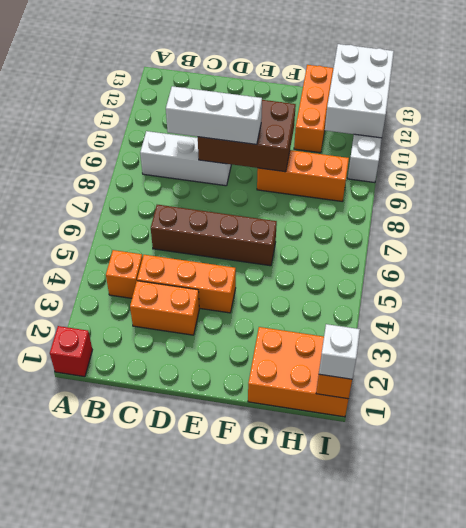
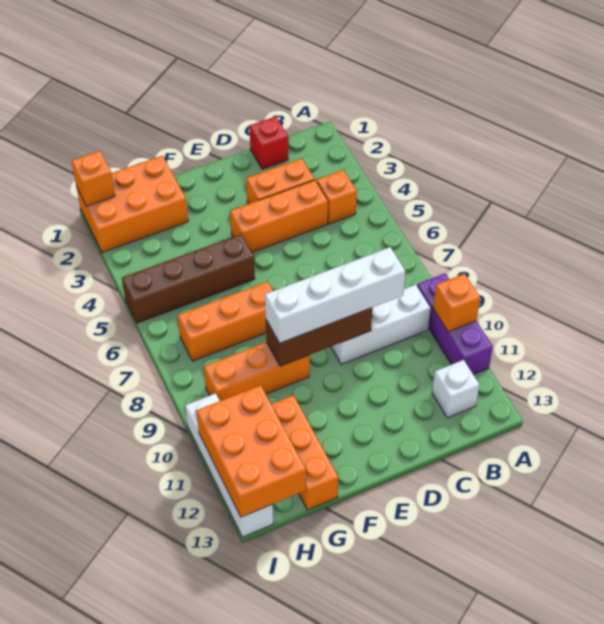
red 1x1 brick [50,326,92,377] -> red 1x1 brick moved to [250,116,288,169]
none -> purple 1x3 brick [417,273,493,375]
none -> orange 1x1 brick [433,274,480,332]
brown 1x4 brick [151,205,277,266] -> brown 1x4 brick moved to [122,234,255,323]
white 1x3 brick [166,86,262,144] -> white 1x4 brick [265,247,406,343]
brown 2x3 brick [198,100,296,172] -> brown 1x3 brick [266,308,372,366]
none -> orange 1x3 brick [178,281,273,361]
white 2x3 brick [325,44,394,138] -> orange 2x3 brick [196,385,306,517]
white 1x1 brick [319,324,360,379] -> white 1x1 brick moved to [432,360,479,418]

